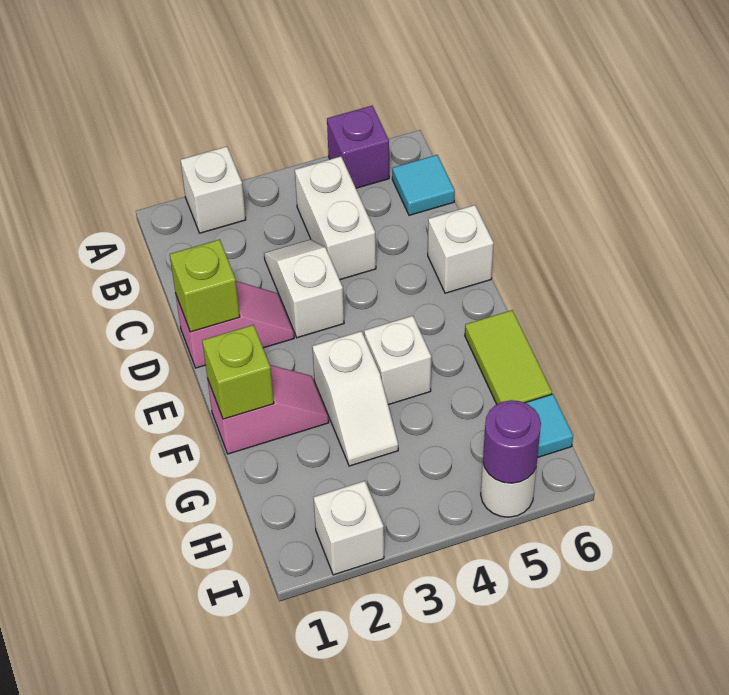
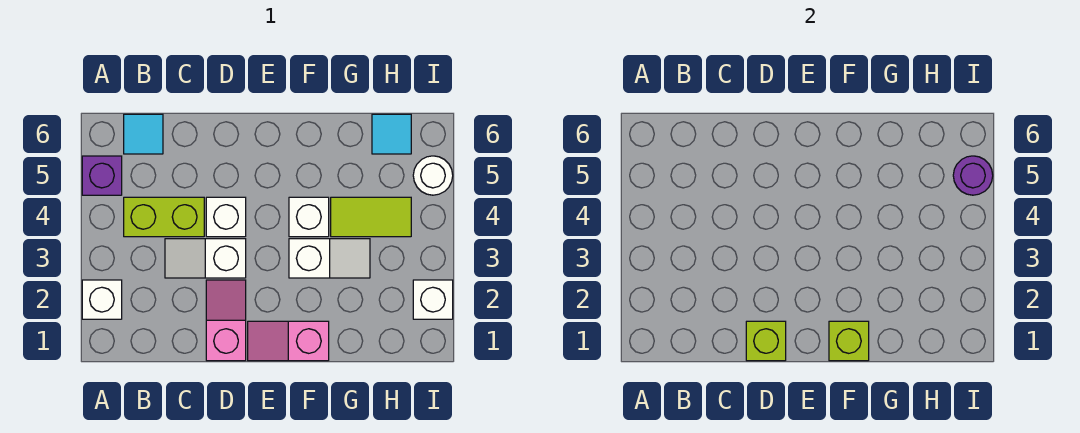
white 1x2 brick [295,156,376,280] -> lime 1x2 brick [124,197,204,237]
white 1x1 brick [428,205,494,293] -> white 1x1 brick moved to [206,197,246,237]
pink 1x2 slope [207,365,329,454] -> pink 1x2 slope turned to [248,321,329,361]
lime 1x2 tile [465,310,552,404] -> lime 1x2 tile moved to [331,197,411,237]

